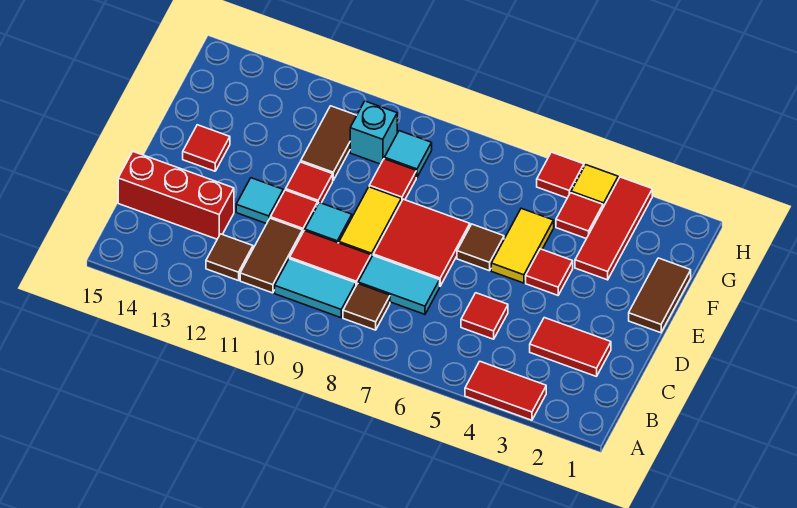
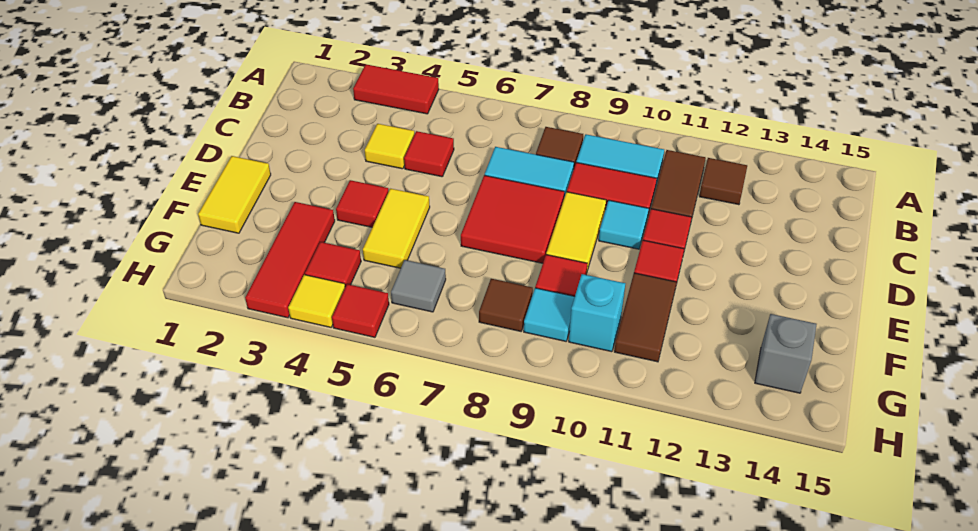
red 1x2 tile [530,318,611,377] -> none
none -> yellow 1x1 tile [365,124,414,169]
red 1x3 brick [118,152,234,239] -> none
cyan 1x1 tile [236,178,283,224] -> none
brown 1x2 tile [629,258,691,333] -> yellow 1x2 tile [198,156,271,233]
brown 1x1 tile [457,224,504,271] -> brown 1x1 tile moved to [479,279,533,331]
red 1x1 tile [183,125,230,171] -> none
none -> grey 1x1 tile [391,260,446,312]
none -> grey 1x1 brick [755,314,817,393]

